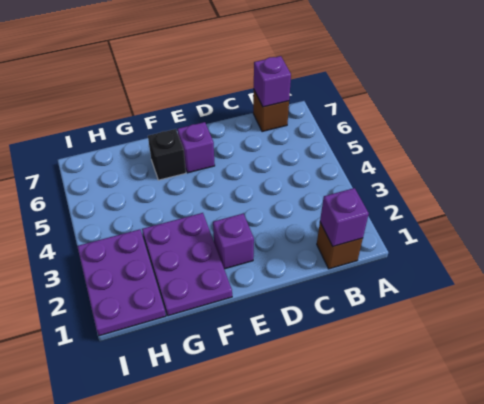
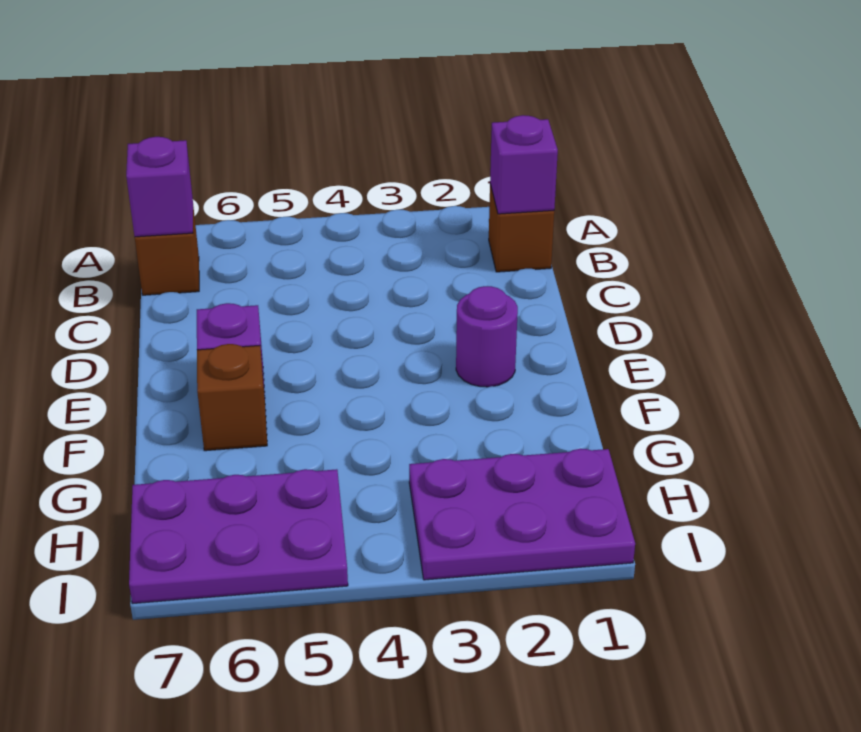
purple 1x1 brick [213,214,254,269] -> purple 1x1 round brick [456,286,518,387]
purple 2x3 plate [142,213,232,316] -> purple 2x3 plate moved to [129,469,348,604]
black 1x1 brick [148,129,186,180] -> brown 1x1 brick [197,344,267,451]

